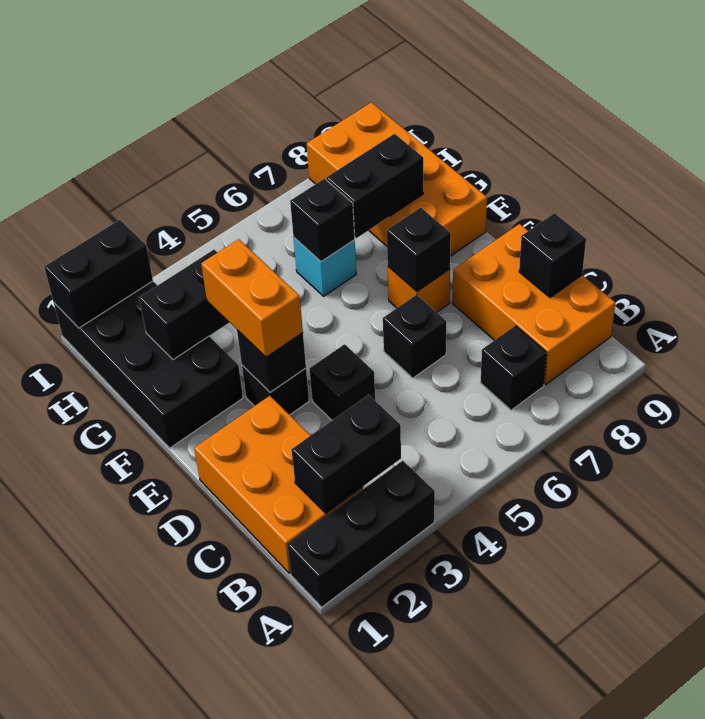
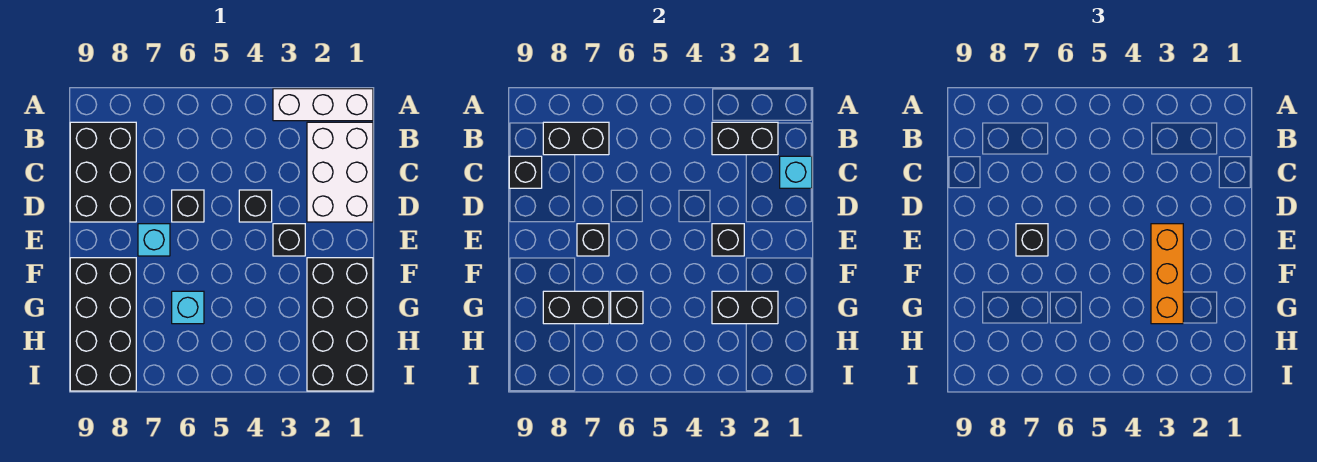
black 1x3 brick [288,461,435,607] -> white 1x3 brick [273,89,373,121]
orange 2x3 brick [194,396,363,573] -> white 2x3 brick [307,122,373,222]
black 1x1 brick [481,326,547,410] -> black 1x1 brick moved to [1016,224,1048,256]
orange 2x3 brick [453,224,615,385] -> black 2x3 brick [70,122,136,222]
none -> cyan 1x1 brick [780,156,812,188]
orange 1x2 brick [201,239,303,357] -> orange 1x3 brick [1151,224,1183,324]
orange 1x1 brick [388,267,450,312] -> cyan 1x1 brick [138,224,170,256]
orange 2x4 brick [307,102,487,256] -> black 2x4 brick [70,258,136,391]
black 1x2 brick [44,220,153,328] -> black 1x2 brick moved to [543,122,609,155]

